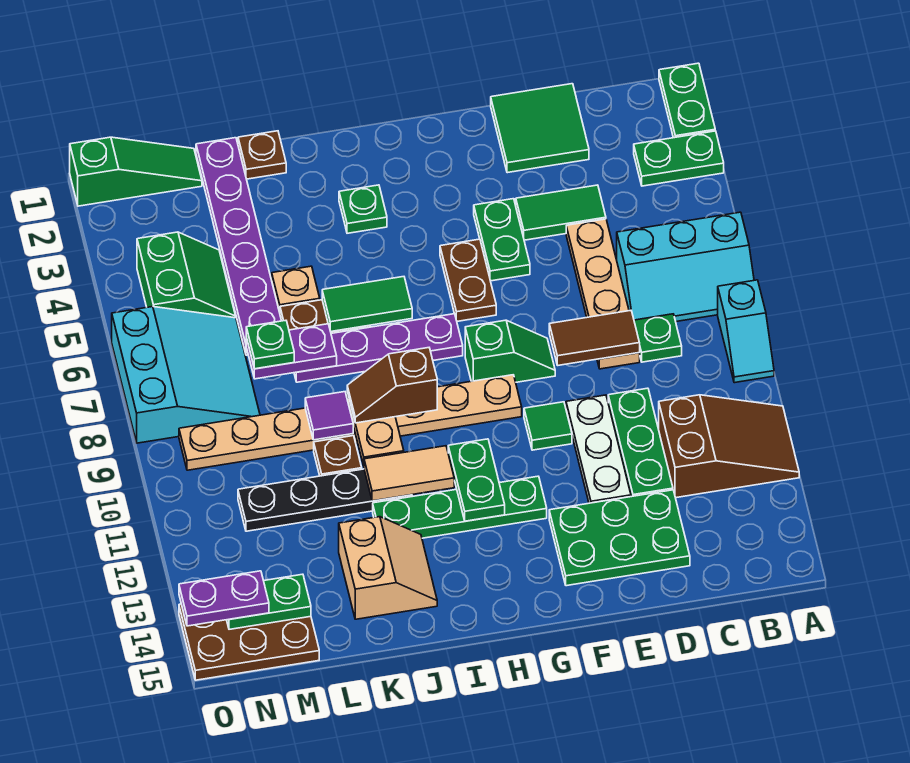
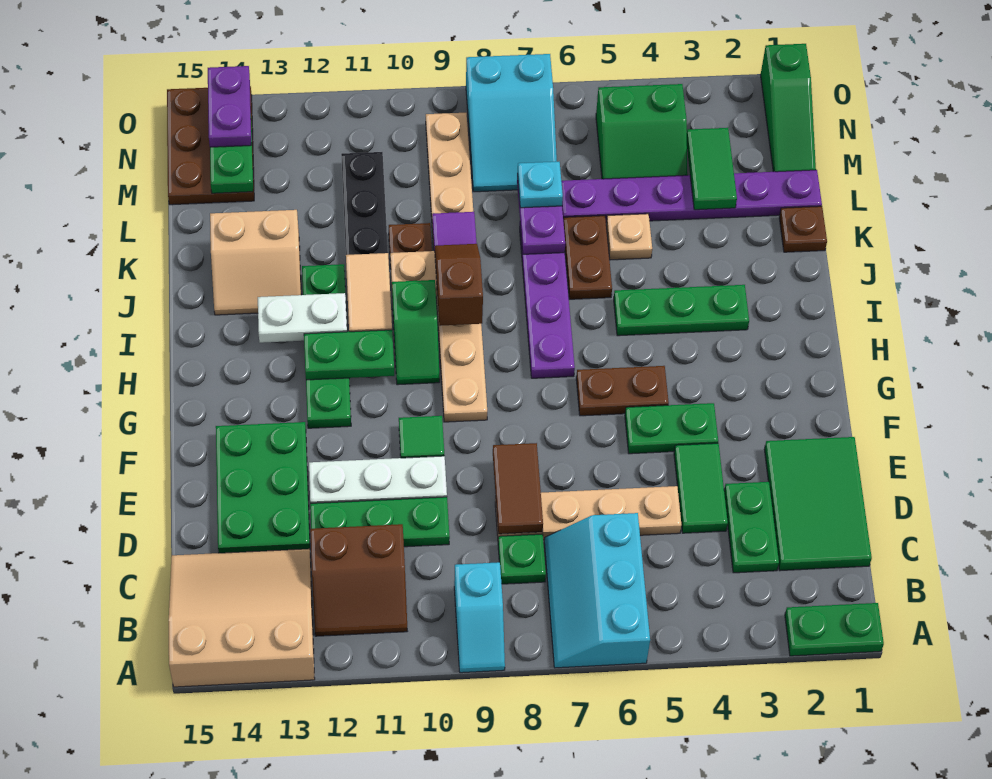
green 1x2 plate [634,131,724,186] -> green 1x2 plate moved to [724,482,779,573]
cyan 1x2 slope [718,280,774,383] -> cyan 1x2 slope turned to [454,562,505,673]
brown 2x3 slope [659,395,799,498] -> brown 2x2 slope [310,524,407,636]
none -> tan 3x3 slope [169,549,315,687]
green 2x2 tile [491,84,589,173] -> green 2x3 tile [764,437,872,571]
green 1x2 slope [465,320,555,382] -> green 1x2 slope moved to [392,280,440,385]
green 1x1 plate [339,185,387,233] -> green 1x3 plate [614,285,749,336]
green 1x2 tile [322,277,412,332] -> green 1x2 tile moved to [687,128,737,210]
none -> white 1x2 plate [258,293,347,343]
green 1x1 plate [246,320,294,369] -> cyan 1x1 plate [518,162,563,208]
cyan 3x3 slope [112,307,260,443] -> cyan 2x3 slope [466,54,557,192]

